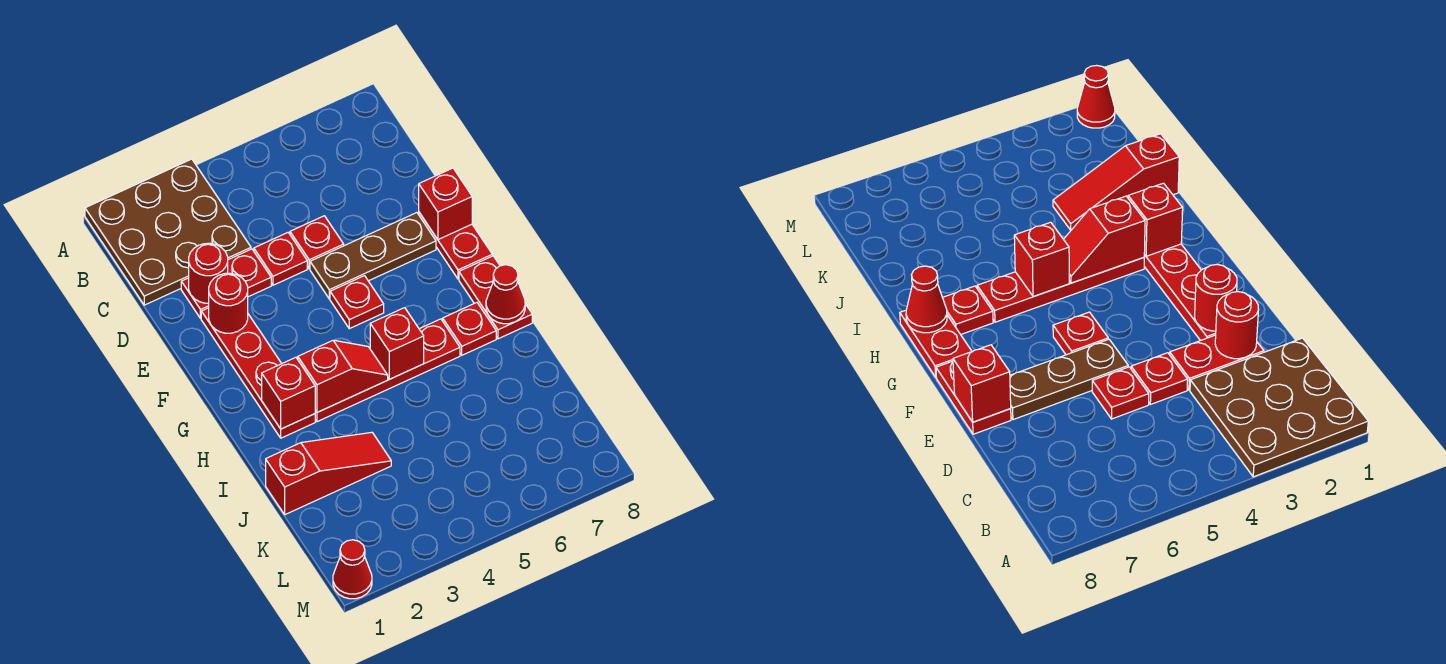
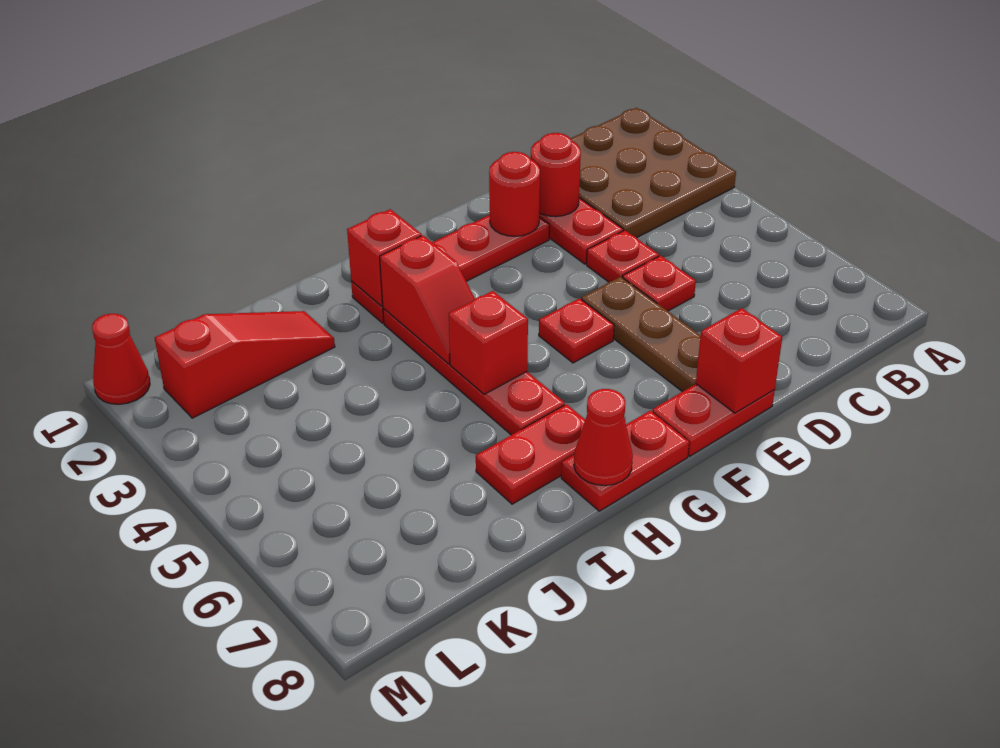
red 1x1 plate [443,303,496,355] -> red 1x2 plate [476,404,585,504]
red 1x3 slope [266,432,391,515] -> red 1x3 slope turned to [155,311,335,418]

